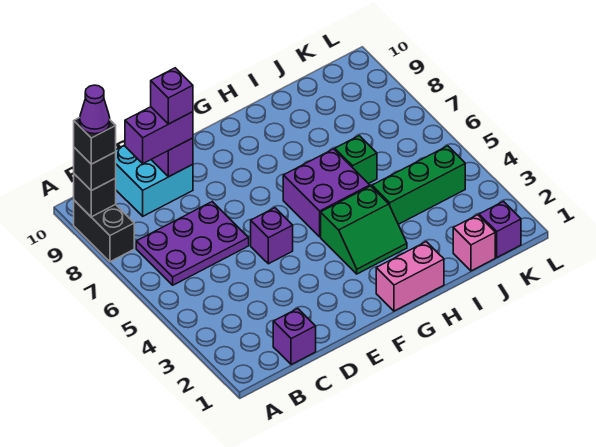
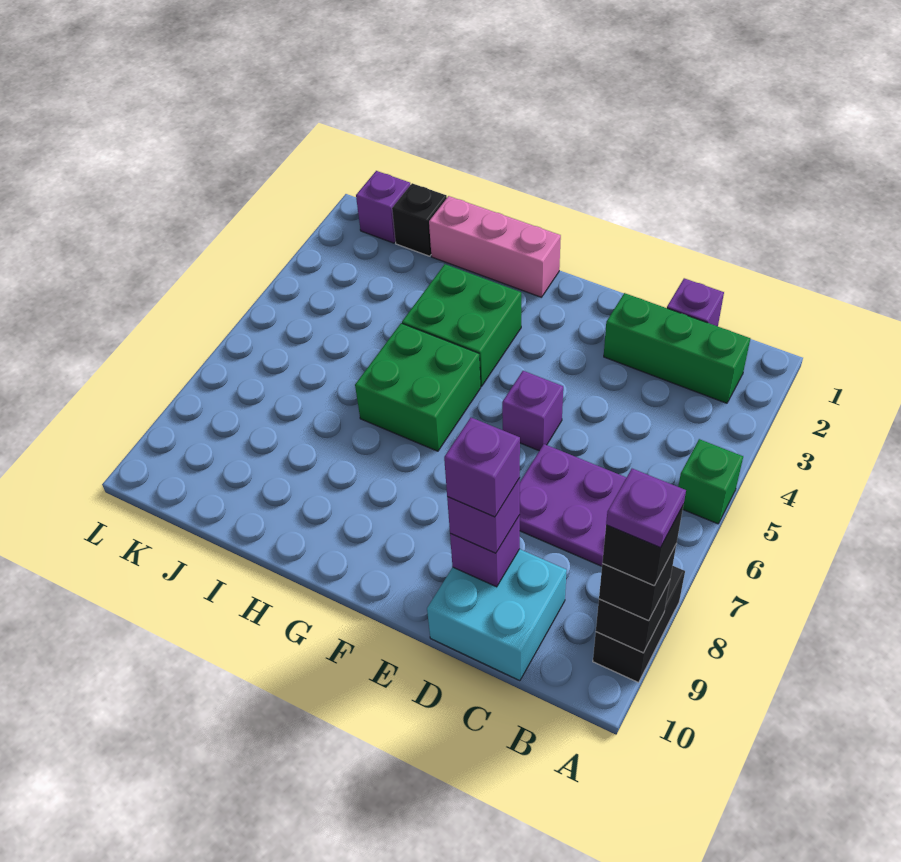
purple 1x1 cone [80,85,110,134] -> purple 1x1 plate [606,469,686,548]
purple 1x2 brick [125,107,193,164] -> purple 1x1 brick [447,478,520,553]
pink 1x2 brick [376,242,444,311] -> pink 1x3 brick [429,196,561,297]
green 2x2 slope [321,186,407,274] -> green 2x2 brick [402,264,521,387]
purple 2x2 brick [283,149,370,237] -> green 2x2 brick [355,323,481,451]
green 1x3 brick [372,146,465,224] -> green 1x3 brick moved to [604,293,750,403]
green 1x1 brick [335,136,377,184] -> green 1x1 brick moved to [678,439,743,524]
pink 1x1 brick [453,215,495,271] -> black 1x1 brick [392,183,447,256]

